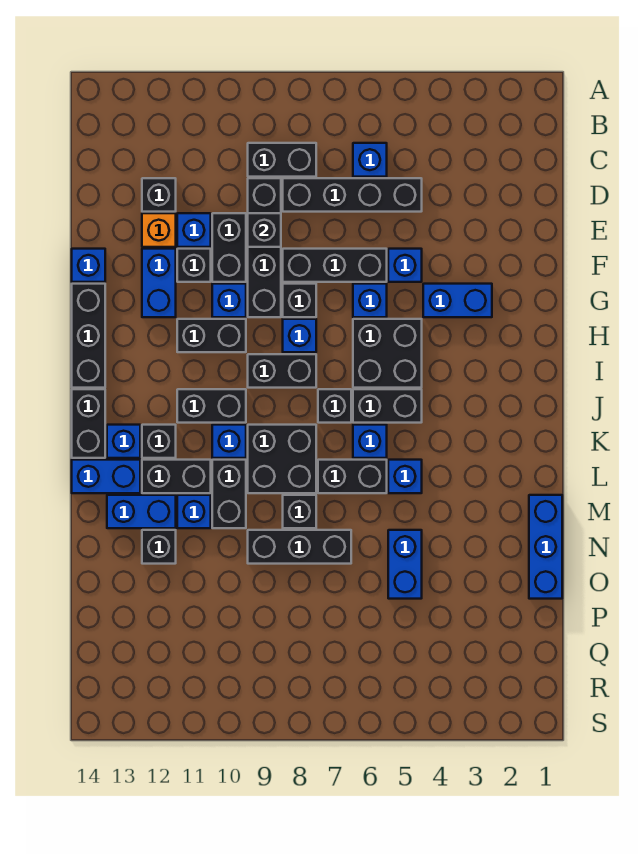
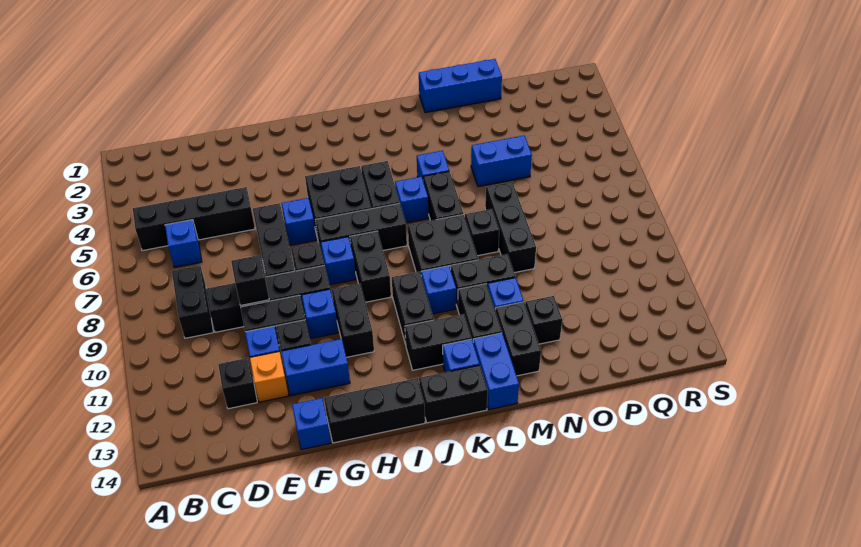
black 1x4 brick [283,178,422,212] -> black 1x4 brick turned to [133,187,255,251]
blue 1x1 brick [388,249,422,282] -> none
blue 1x2 brick [423,284,492,317] -> none
black 1x1 brick [318,389,351,423] -> black 1x3 brick [315,203,407,252]
black 1x1 brick [142,425,176,458] -> black 1x2 brick [405,314,472,370]
blue 1x2 brick [107,495,176,528] -> black 1x2 brick [496,302,541,376]

